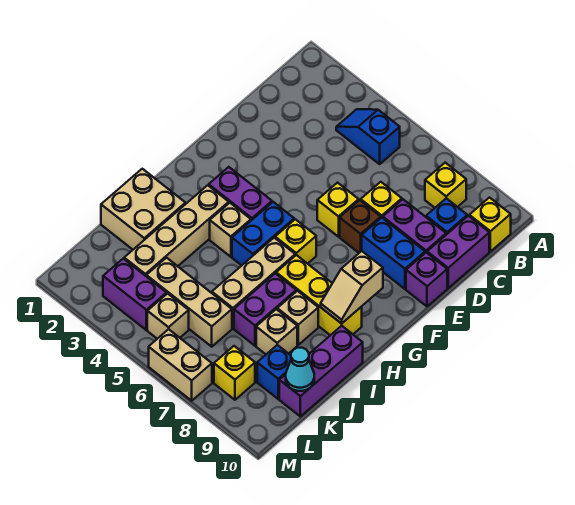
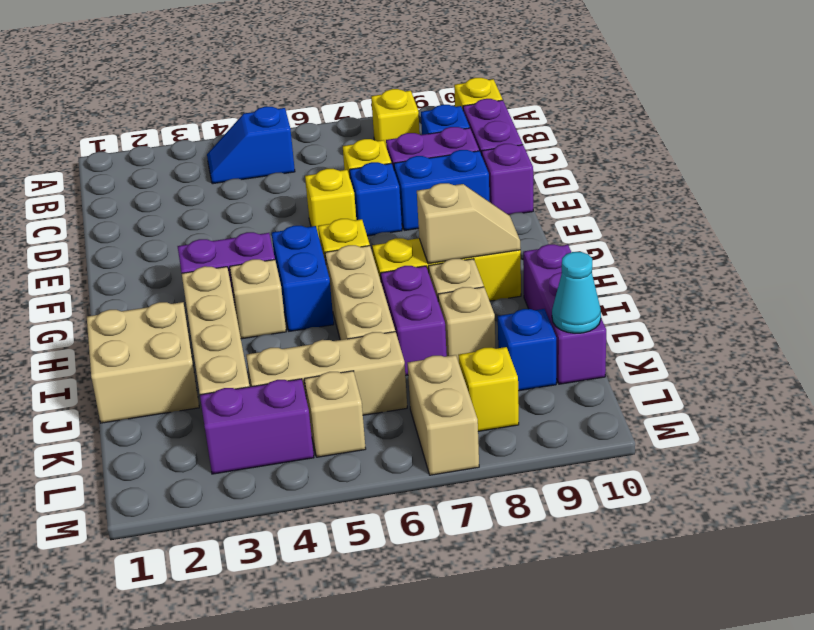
brown 1x1 brick [340,200,381,253] -> blue 1x1 brick [350,162,402,236]
tan 1x2 slope [321,251,383,324] -> tan 1x2 slope turned to [417,183,521,264]
tan 1x2 brick [149,329,212,401] -> tan 1x2 brick turned to [407,355,479,475]

